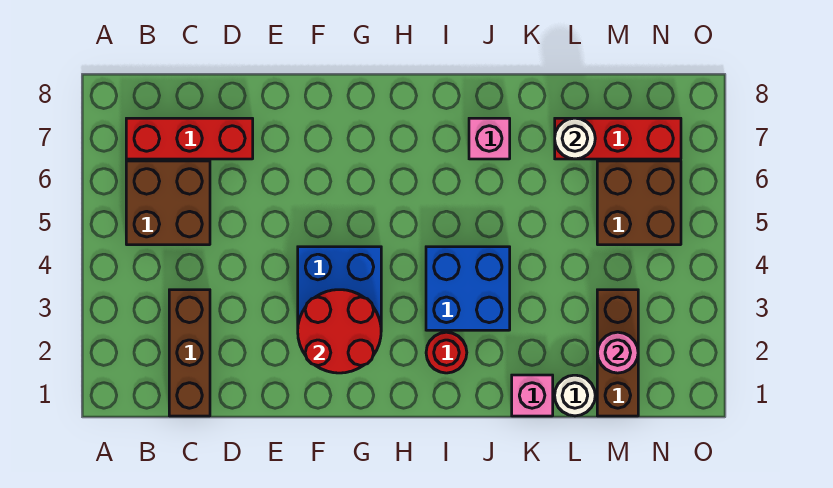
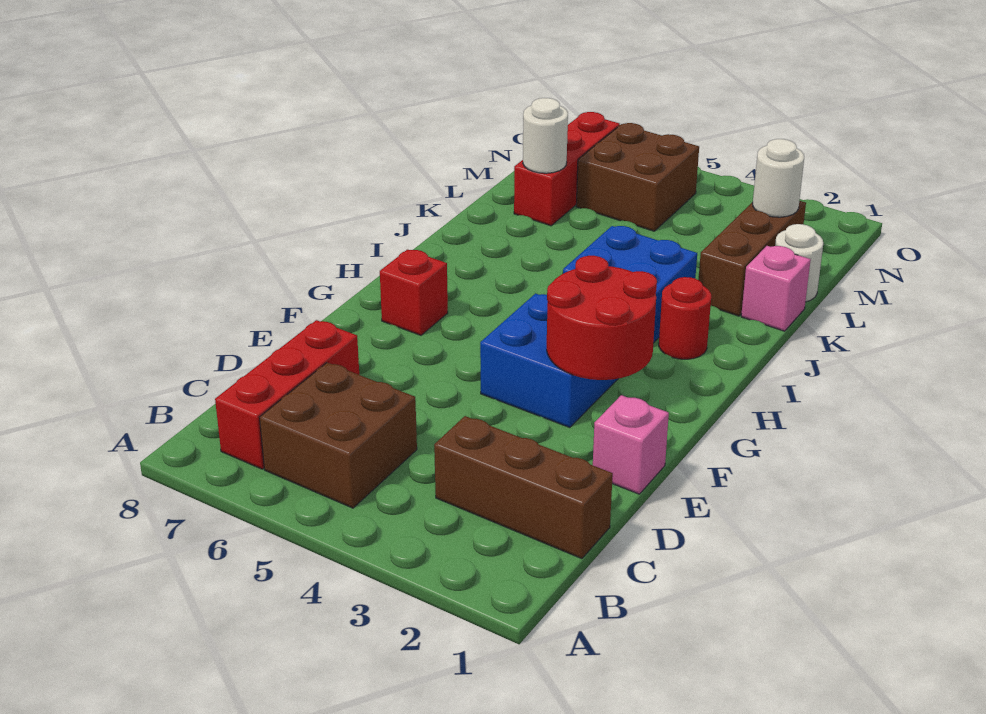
none -> red 1x1 brick [380,250,448,335]
pink 1x1 brick [469,118,510,159] -> pink 1x1 brick moved to [593,395,669,494]
brown 1x3 brick [597,290,638,416] -> brown 1x3 brick turned to [699,201,806,316]
pink 1x1 round brick [597,332,638,373] -> white 1x1 round brick [753,139,804,217]

